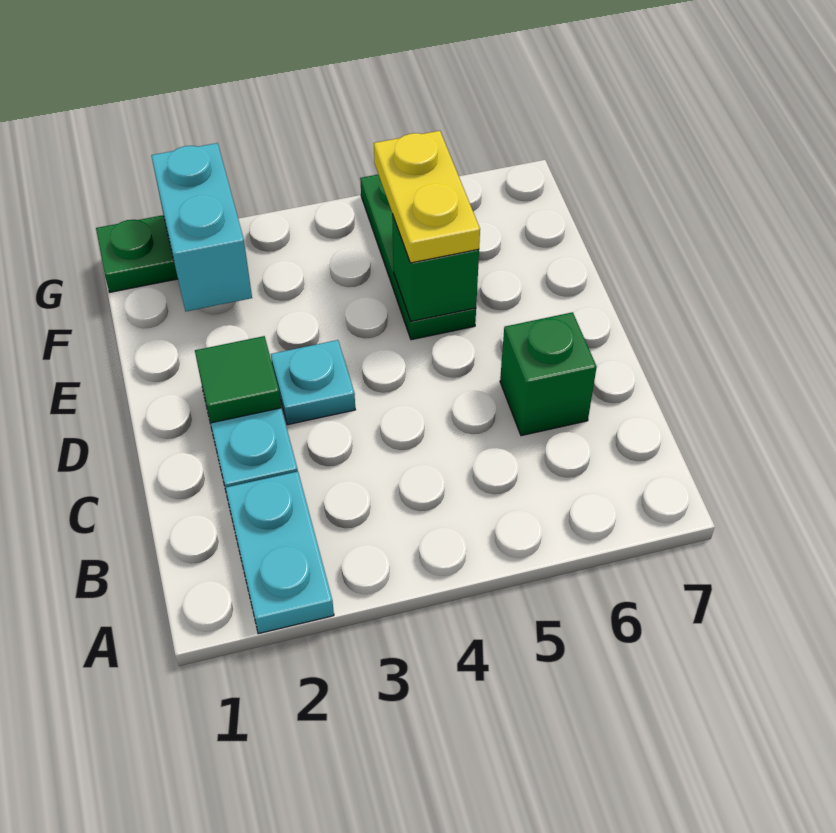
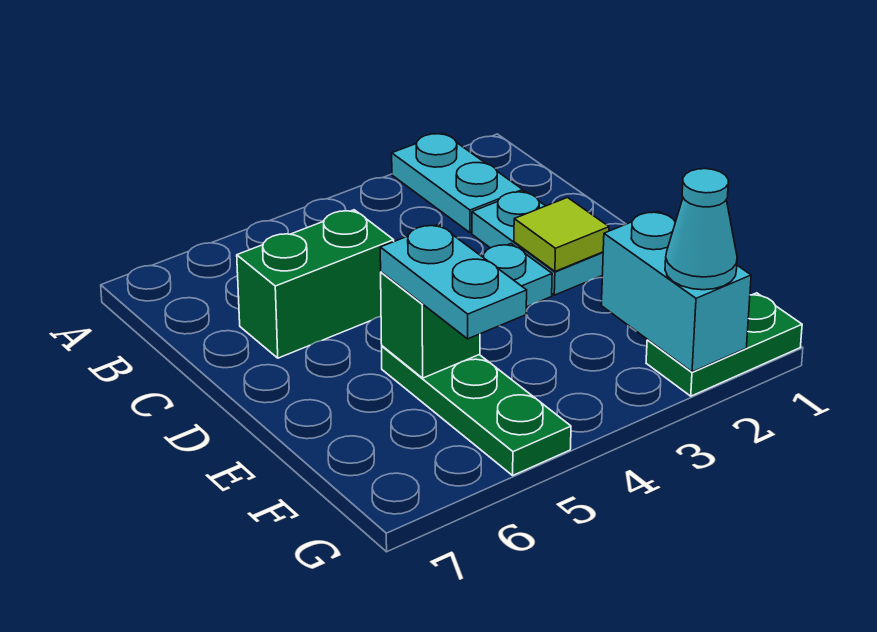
green 1x1 brick [500,312,597,436] -> green 1x2 brick [237,210,394,358]
green 1x1 tile [195,336,281,423] -> lime 1x1 tile [514,198,609,271]
yellow 1x2 plate [374,131,480,263] -> cyan 1x2 plate [380,224,527,339]
none -> cyan 1x1 cone [665,169,737,290]

